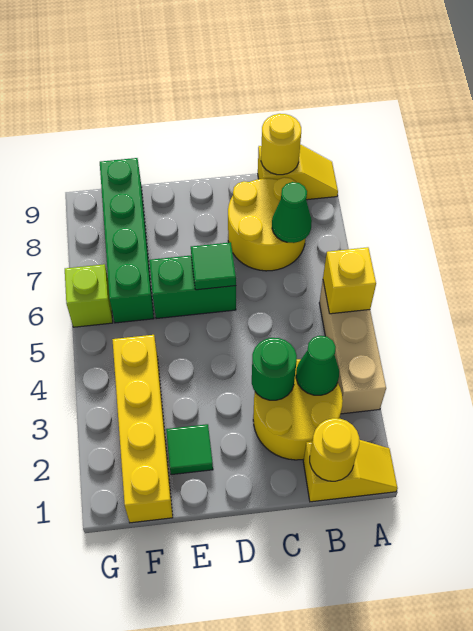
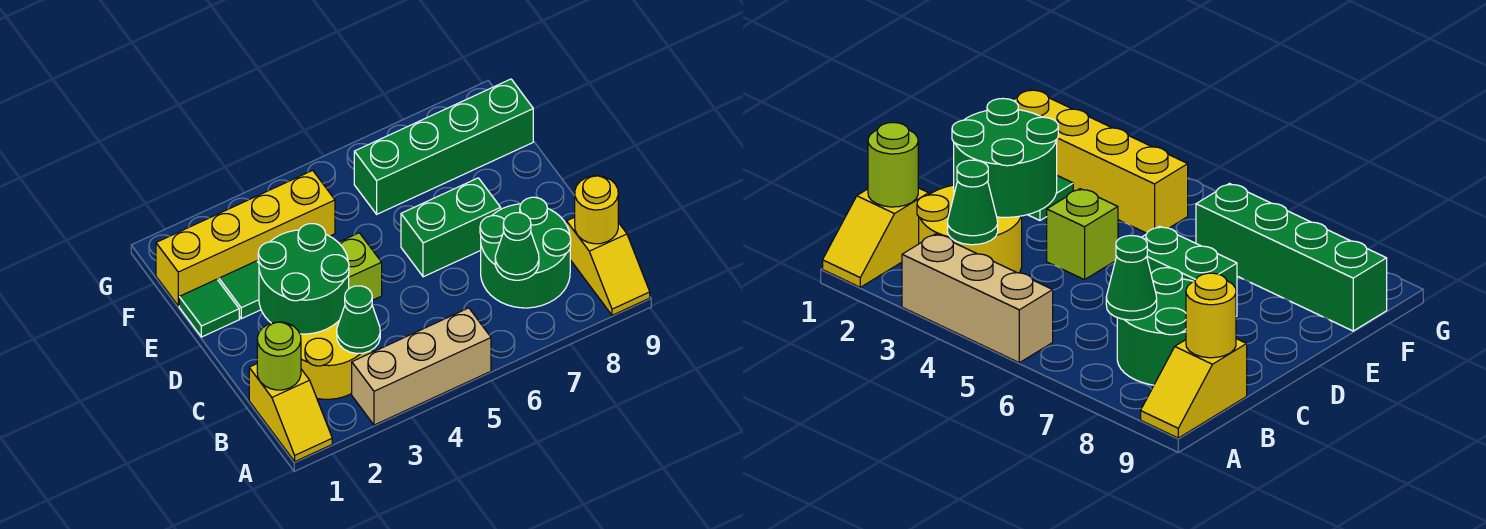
yellow 1x1 brick [323,247,376,314] -> none
yellow 1x1 round brick [310,418,359,481] -> lime 1x1 round brick [257,322,301,390]
yellow 2x2 round brick [228,177,306,271] -> green 2x2 round brick [480,197,571,308]
green 1x1 round brick [252,338,297,400] -> green 2x2 round brick [258,224,349,334]
green 1x2 brick [149,256,236,319] -> green 1x2 brick turned to [401,178,501,277]
green 1x1 tile [191,242,236,290] -> green 1x1 tile moved to [179,279,239,337]
lime 1x1 brick [65,264,113,327] -> lime 1x1 brick moved to [338,233,382,300]

